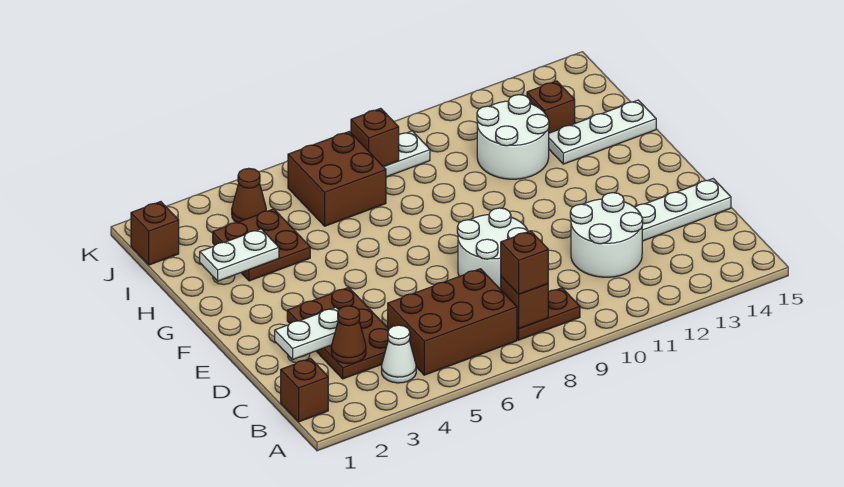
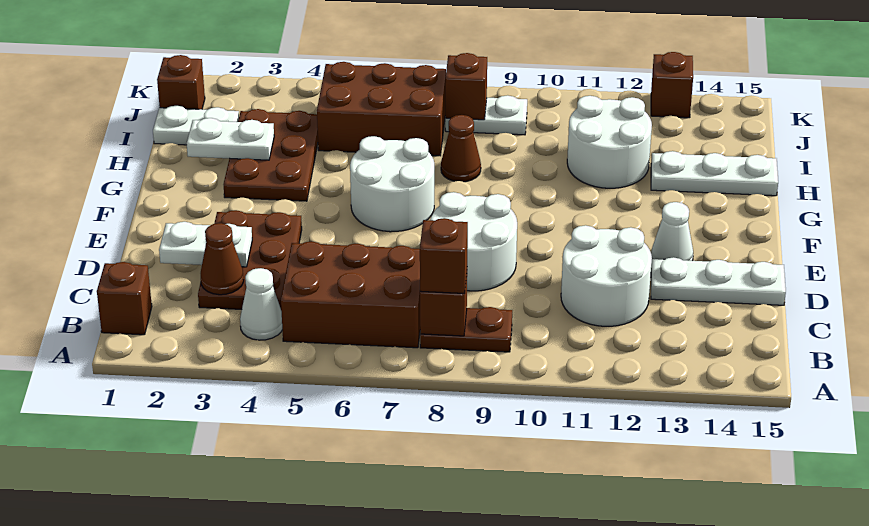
none -> white 1x1 cone [651,202,693,261]
none -> white 2x2 round brick [350,136,434,232]
brown 2x2 plate [213,209,310,281] -> brown 2x3 plate [223,109,318,201]
none -> white 1x2 plate [153,106,239,145]
brown 2x2 brick [288,131,386,226] -> brown 2x3 brick [317,62,446,156]
brown 1x1 brick [527,81,575,133] -> brown 1x1 brick moved to [651,52,693,118]
brown 1x1 cone [232,168,266,223] -> brown 1x1 cone moved to [441,115,481,182]

